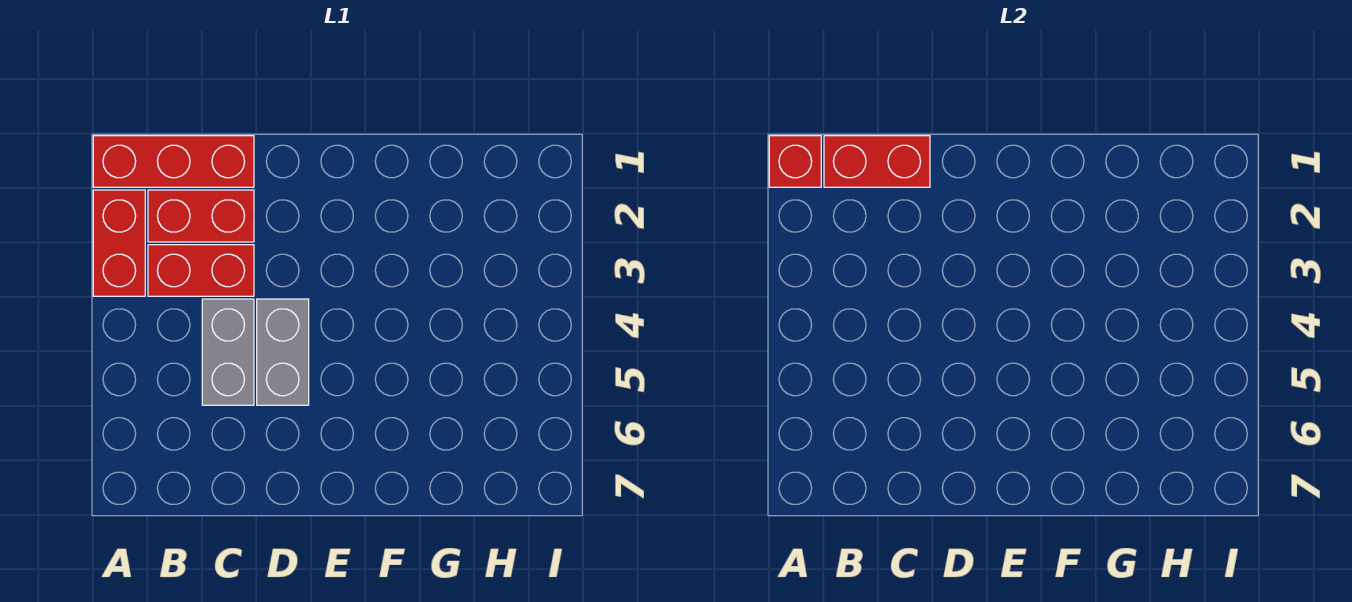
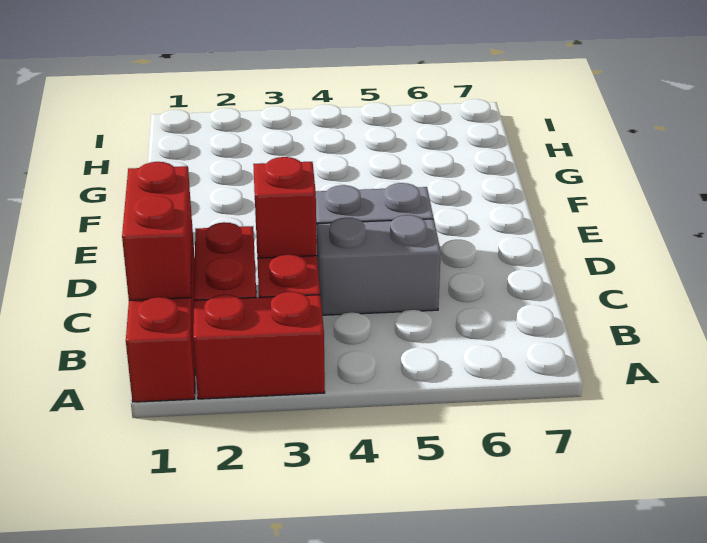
red 1x1 brick [769,136,821,187] -> red 1x1 brick moved to [253,157,317,258]

